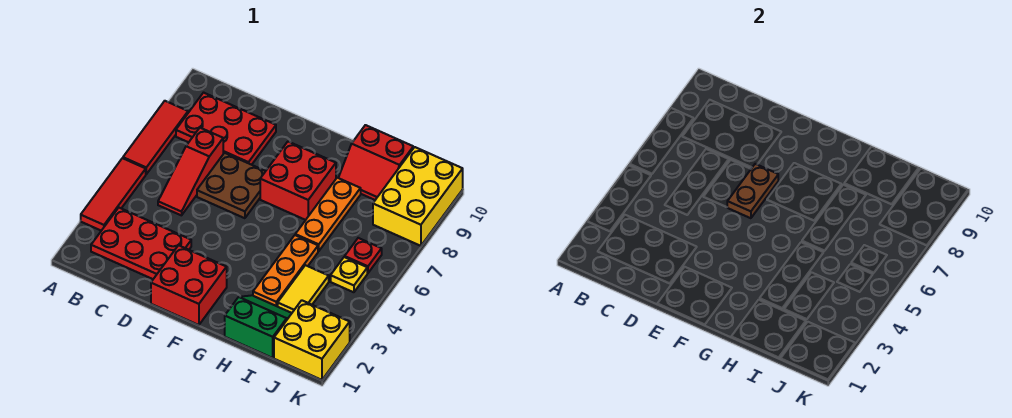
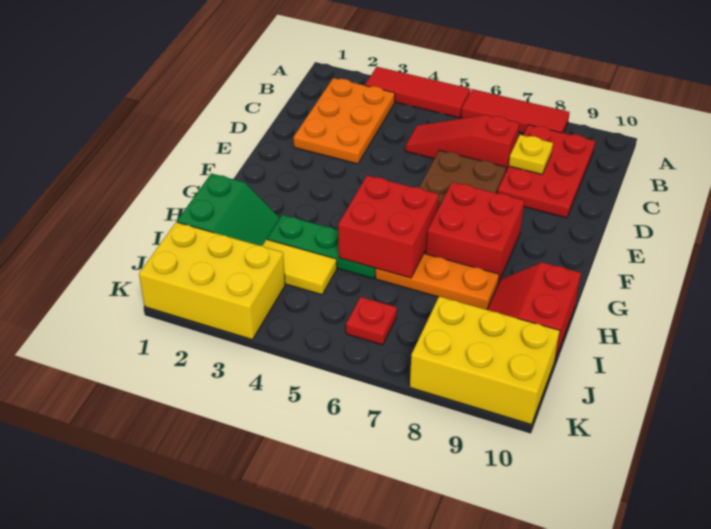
red 2x3 plate [91,208,191,279] -> orange 2x3 plate [294,78,395,164]
red 2x2 brick [151,245,227,325] -> red 2x2 brick moved to [338,175,439,278]
brown 1x2 plate [727,164,778,218] -> none
orange 1x3 plate [253,235,318,306] -> green 1x3 plate [267,215,376,279]
yellow 2x2 brick [274,300,350,380] -> yellow 2x3 brick [139,222,285,340]
yellow 1x1 plate [331,257,367,292] -> yellow 1x1 plate moved to [509,135,553,174]

